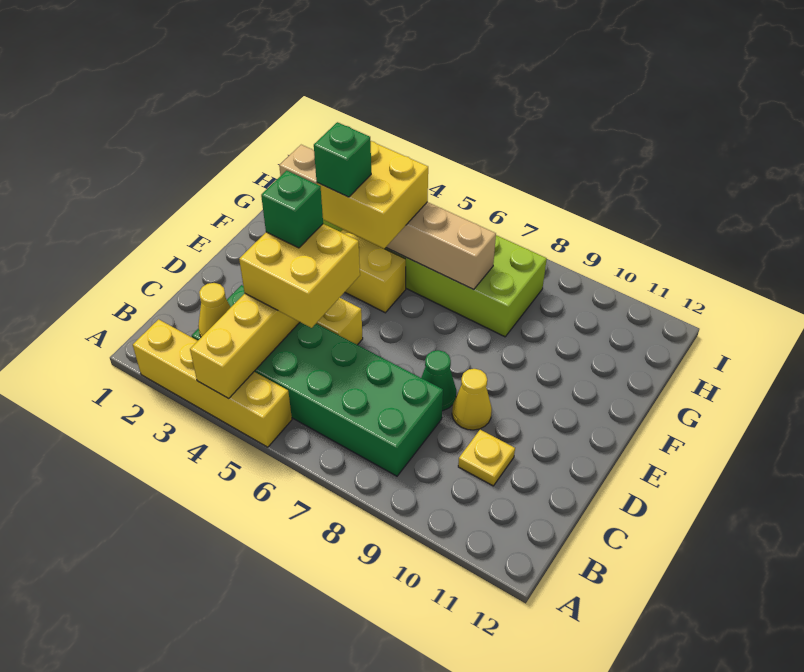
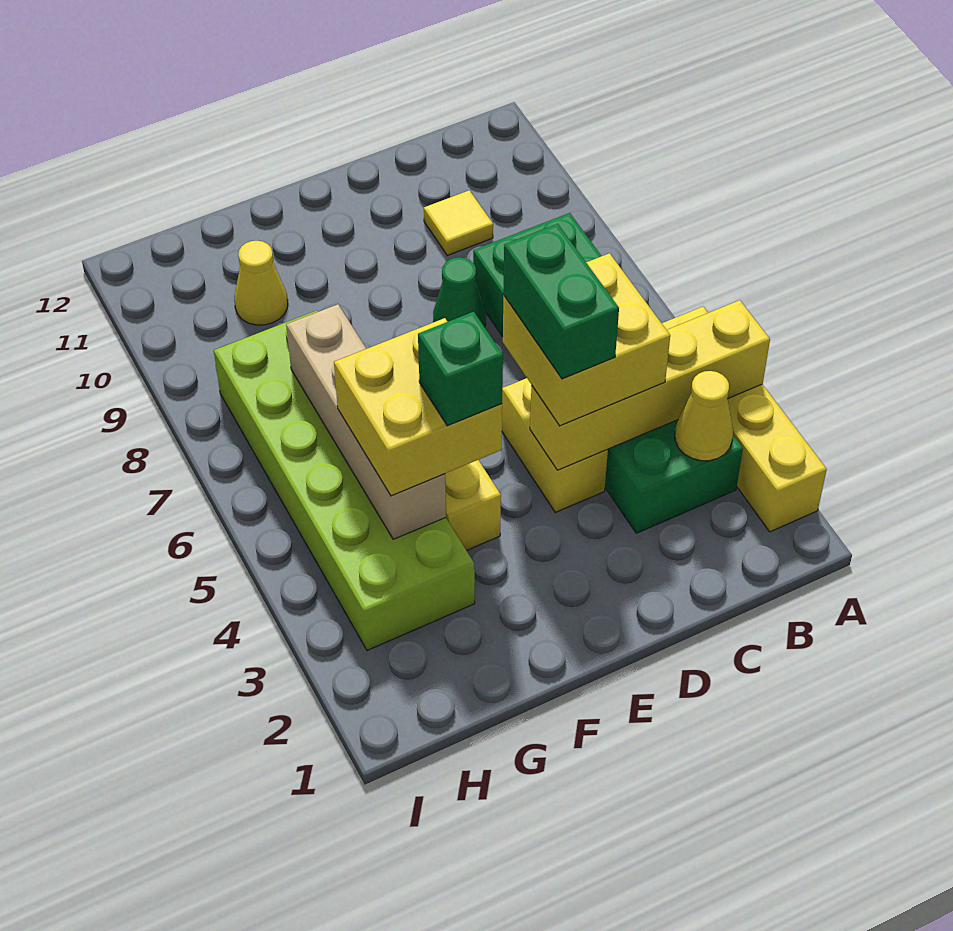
yellow 1x1 plate [458,430,515,486] -> yellow 1x1 tile [424,190,493,255]
green 1x1 brick [261,170,323,248] -> green 1x2 brick [503,224,619,379]
yellow 1x1 cone [452,369,492,430] -> yellow 1x1 cone moved to [234,241,288,325]
tan 1x6 brick [279,145,496,290] -> tan 1x4 brick [286,304,446,539]

